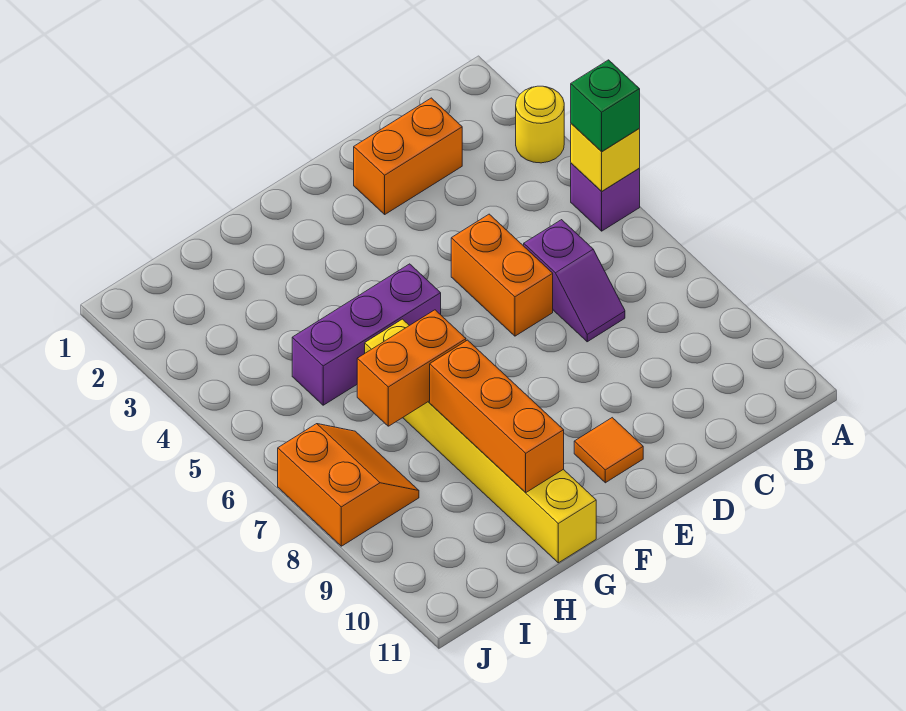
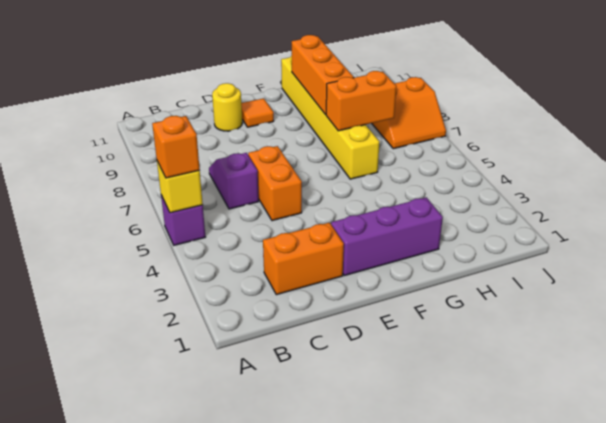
yellow 1x1 round brick [516,86,564,163] -> yellow 1x1 round brick moved to [212,83,242,131]
green 1x1 brick [571,60,640,152] -> orange 1x1 brick [152,116,200,178]
purple 1x3 brick [292,264,441,405] -> purple 1x3 brick moved to [331,197,443,276]
orange 2x2 slope [278,424,419,546] -> orange 2x2 slope turned to [372,77,446,149]

